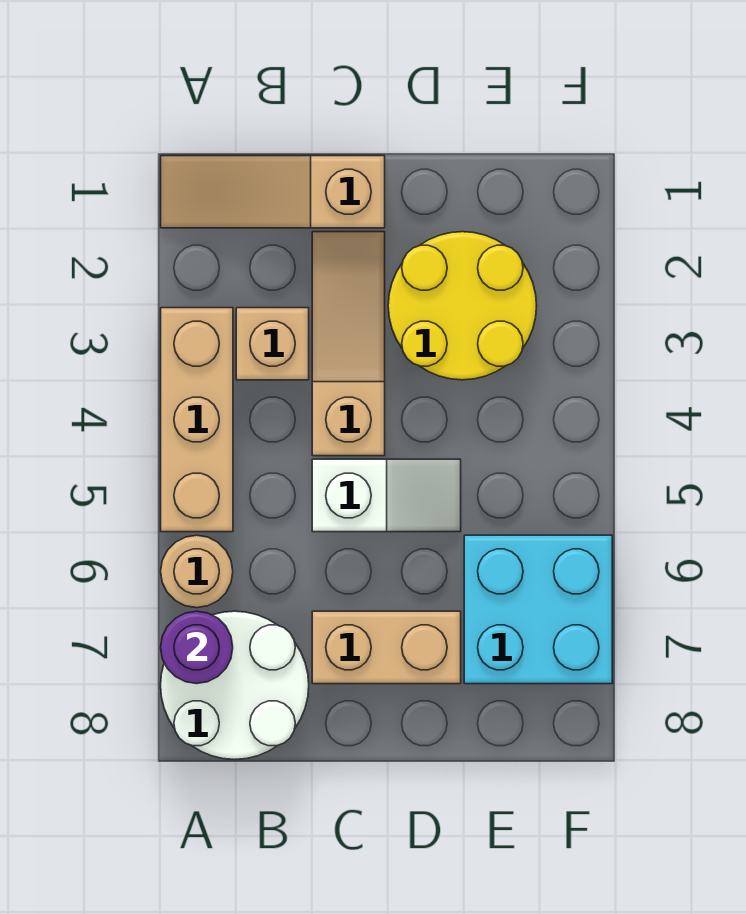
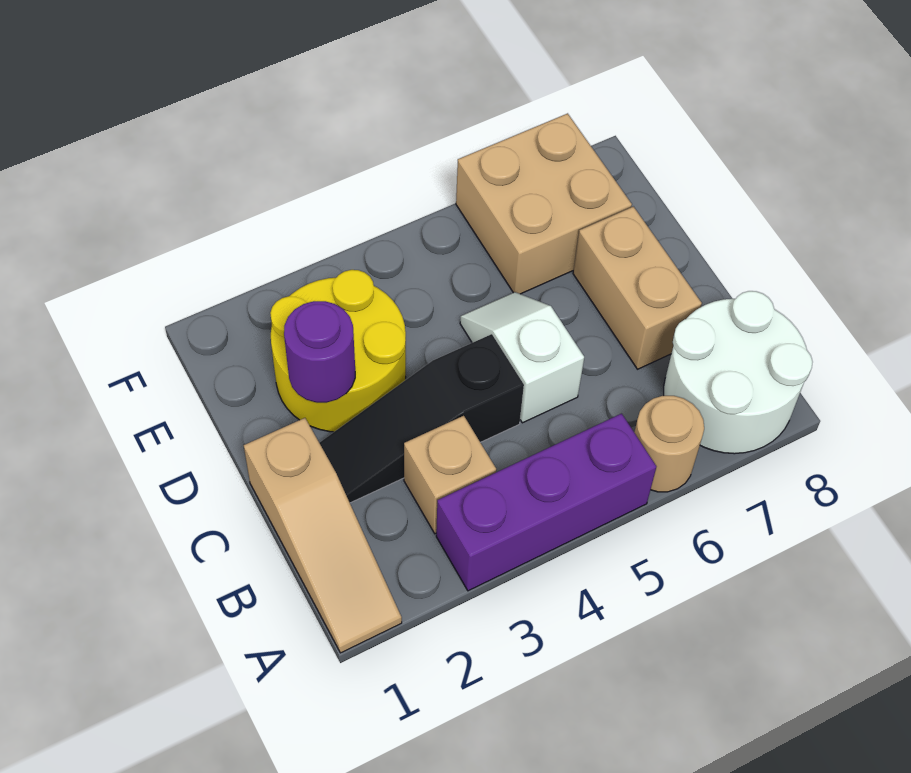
tan 1x3 brick [161,308,233,532] -> purple 1x3 brick [436,414,656,591]
purple 1x1 round brick [161,611,233,684] -> purple 1x1 round brick moved to [284,301,355,403]
tan 1x3 slope [312,232,385,456] -> black 1x3 slope [319,334,524,503]
cyan 2x2 brick [464,535,612,684] -> tan 2x2 brick [456,113,632,294]

